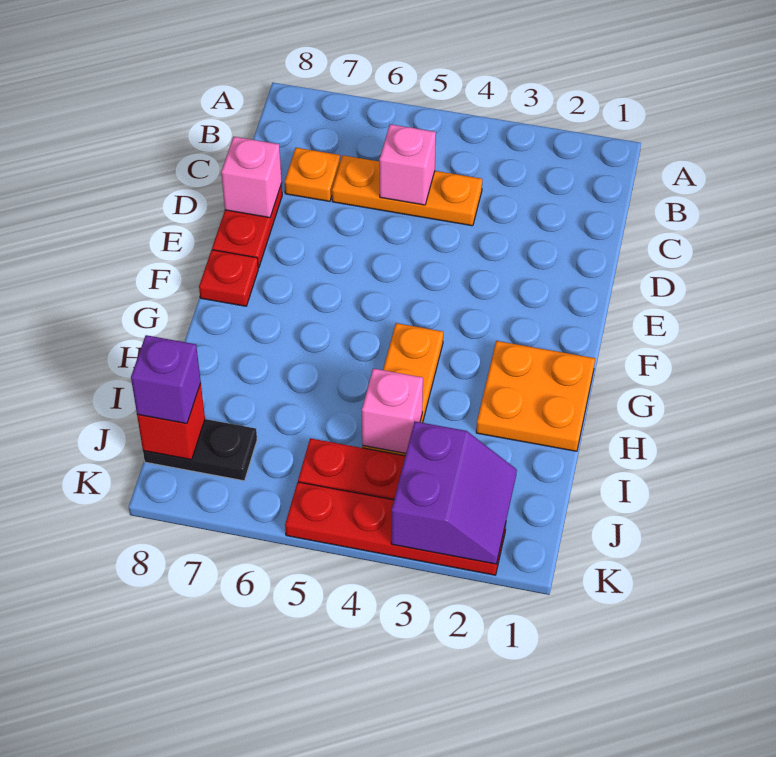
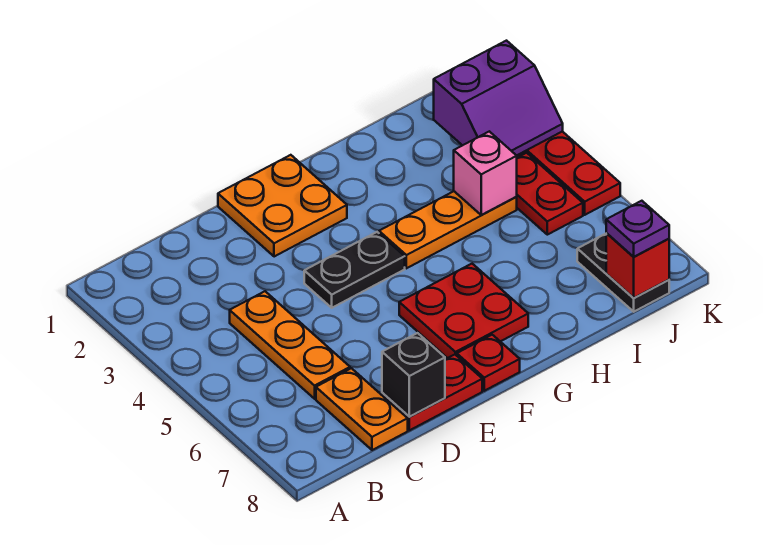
pink 1x1 brick [379,124,436,205] -> none
orange 1x1 plate [285,148,340,201] -> orange 1x2 plate [316,368,408,450]
pink 1x1 brick [221,137,282,218] -> black 1x1 brick [382,333,445,417]
none -> black 1x2 plate [304,232,405,308]
none -> red 2x2 plate [399,264,528,358]
orange 2x2 plate [476,341,595,451] -> orange 2x2 plate moved to [218,155,347,257]
purple 2x2 slope [391,422,517,564] -> purple 2x2 slope turned to [434,41,563,156]
purple 1x1 brick [131,335,201,424] -> purple 1x1 plate [606,201,669,257]

